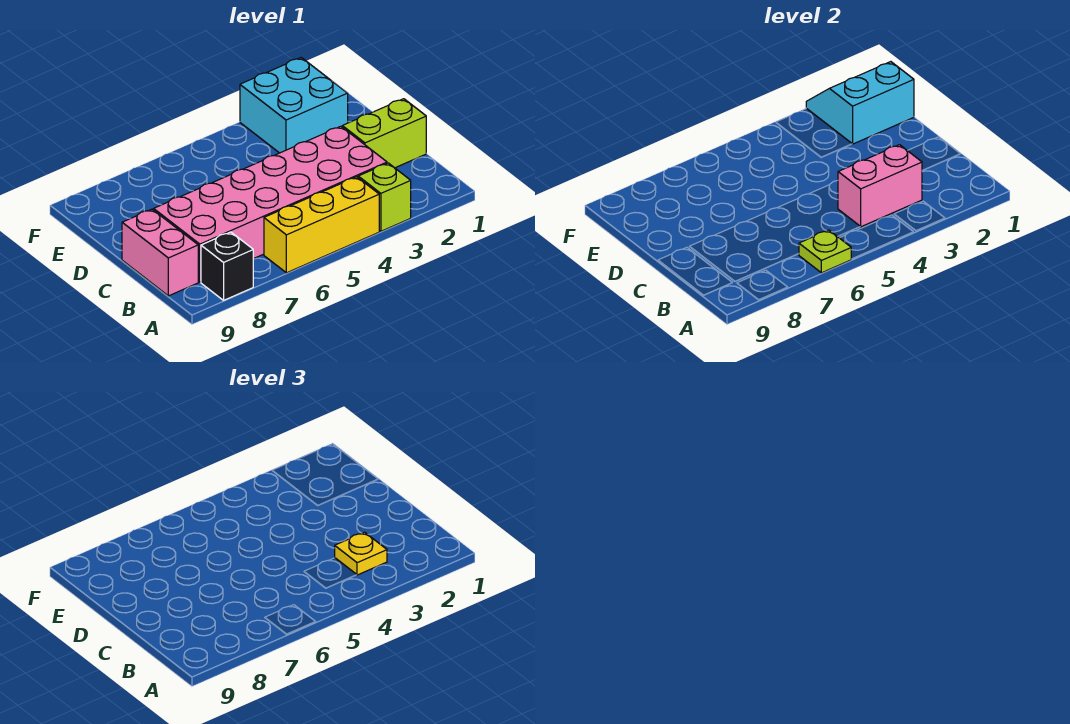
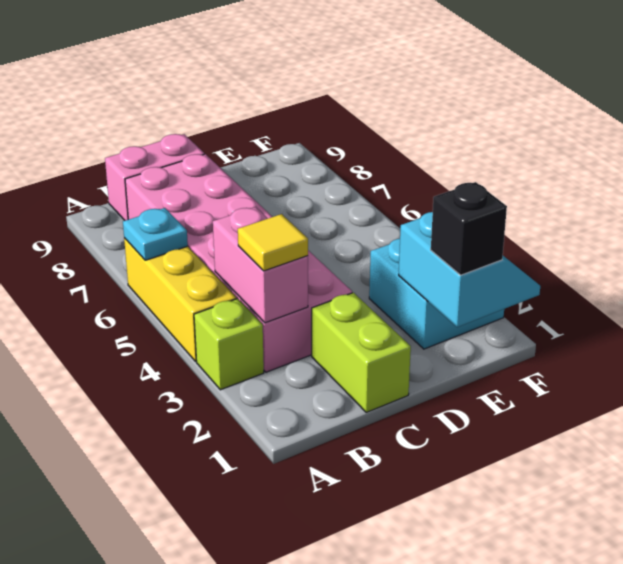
lime 1x1 plate [799,230,851,273] -> cyan 1x1 plate [123,208,188,260]
black 1x1 brick [201,232,253,300] -> black 1x1 brick moved to [431,182,507,275]
yellow 1x1 plate [335,532,387,575] -> yellow 1x1 tile [238,214,308,271]

